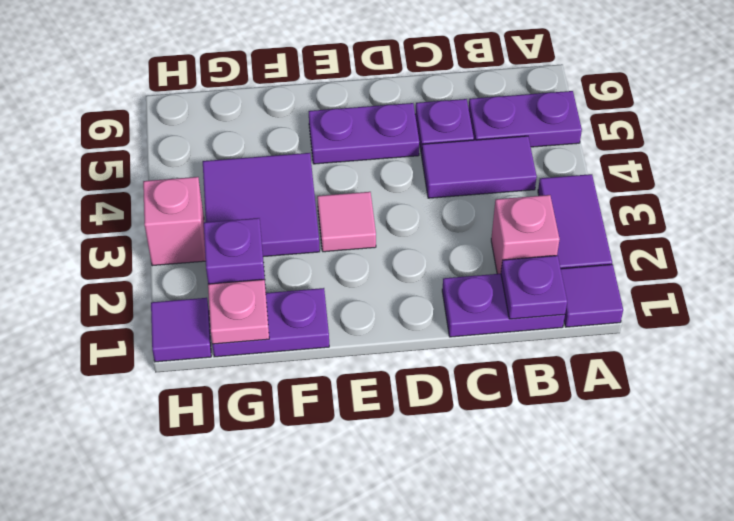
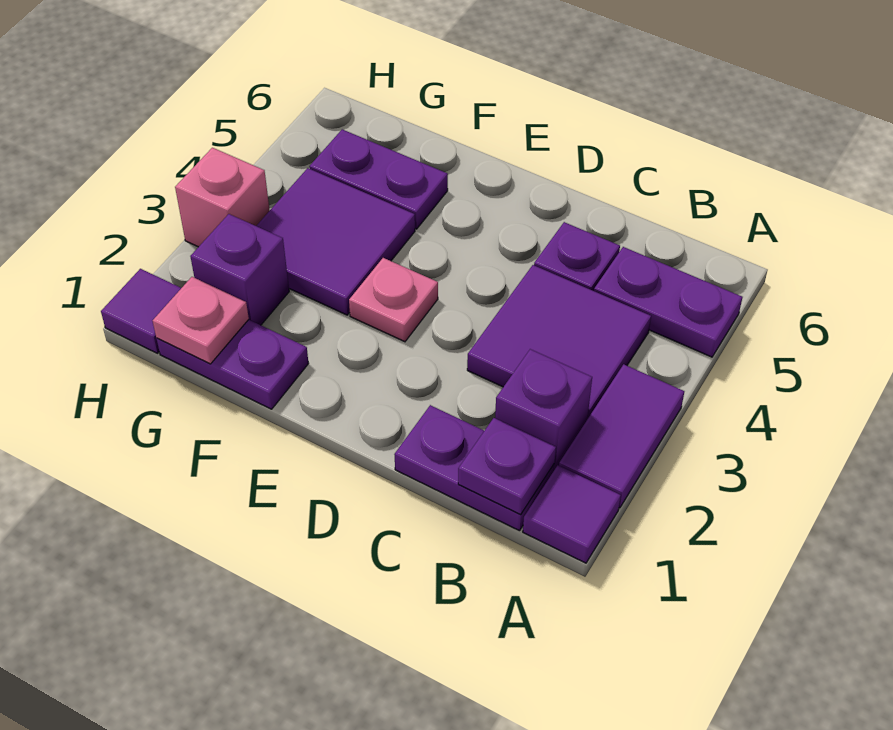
pink 1x1 brick [491,195,560,274] -> purple 1x1 brick [495,349,592,470]
purple 1x2 tile [422,136,537,198] -> purple 2x2 tile [467,265,651,419]
purple 1x2 plate [309,103,419,164] -> purple 1x2 plate moved to [309,129,448,229]
pink 1x1 tile [317,192,376,252] -> pink 1x1 plate [349,258,438,342]

